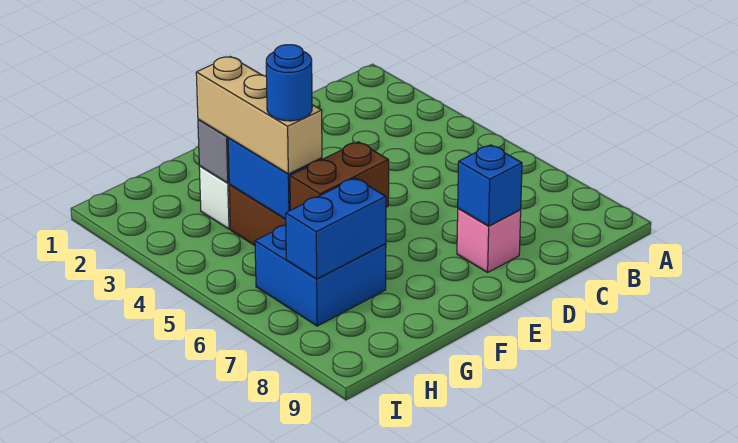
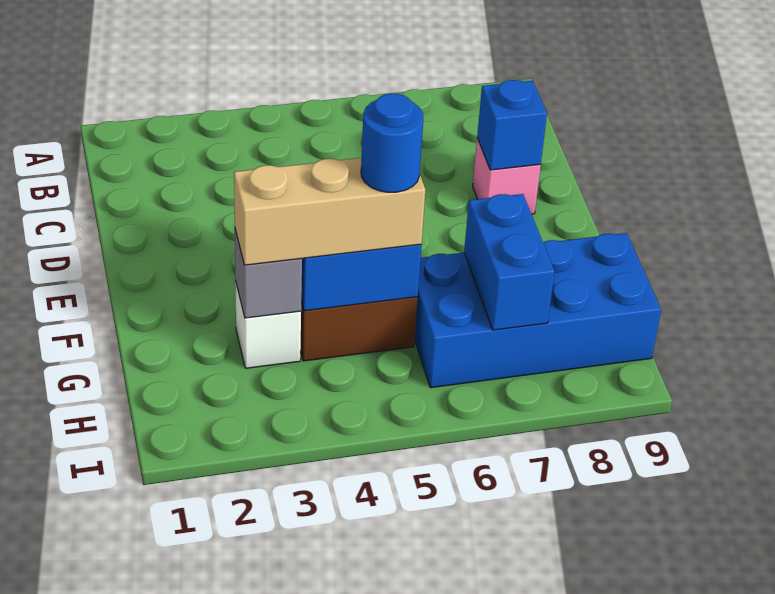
brown 1x2 brick [290,142,389,210] -> none
blue 2x2 brick [255,225,386,326] -> blue 2x4 brick [415,233,661,388]

